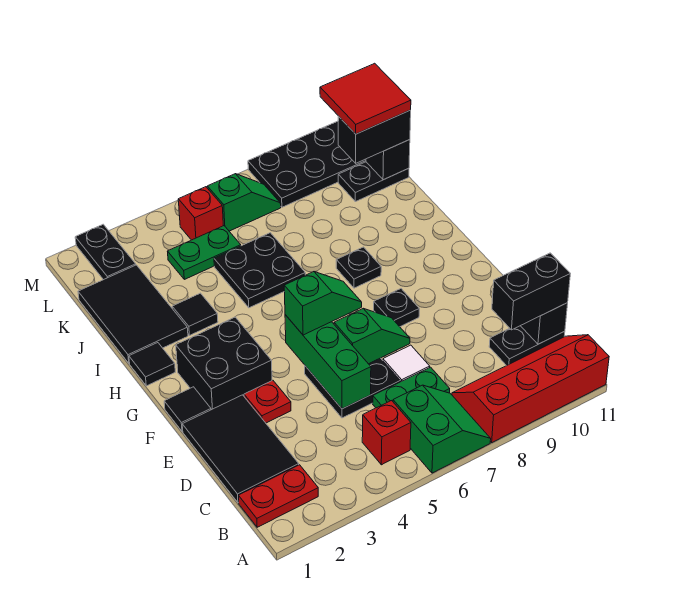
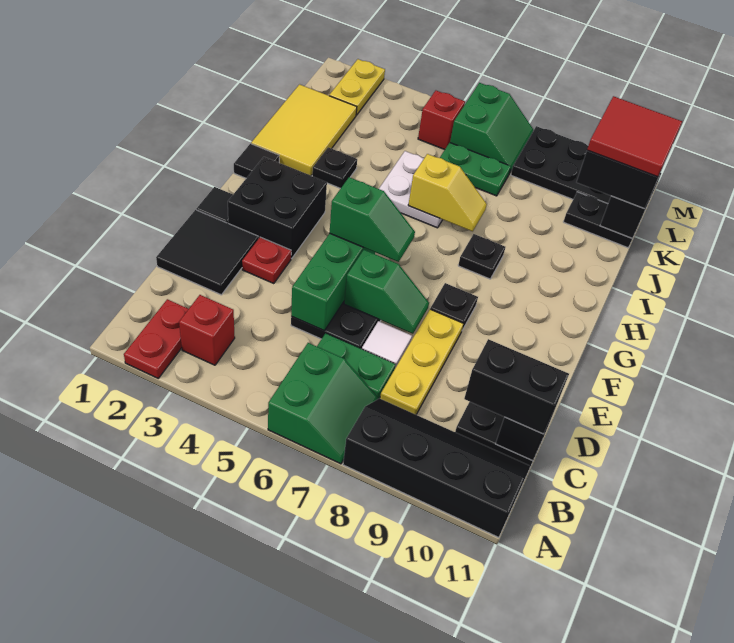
red 2x4 slope [452,335,609,442] -> black 2x4 slope [343,398,531,537]
red 1x2 plate [238,465,318,527] -> red 1x2 plate turned to [124,299,188,378]
red 1x1 brick [362,401,411,465] -> red 1x1 brick moved to [179,295,235,365]
black 2x3 tile [182,395,299,503] -> black 2x2 tile [156,210,258,295]
none -> yellow 1x3 plate [380,309,463,414]
black 2x3 tile [78,265,188,364] -> yellow 2x3 tile [251,84,357,176]
black 1x1 tile [172,293,218,335] -> black 1x1 plate [312,147,357,189]
black 2x2 plate [214,233,305,308] -> white 2x2 plate [379,151,443,228]
none -> yellow 1x2 slope [408,154,487,231]
green 1x2 plate [167,226,241,279] -> green 1x2 plate moved to [440,143,511,196]
black 1x2 plate [75,224,136,280] -> yellow 1x2 plate [329,59,385,115]
green 1x2 slope [207,174,281,231] -> green 2x2 slope [450,83,533,174]

